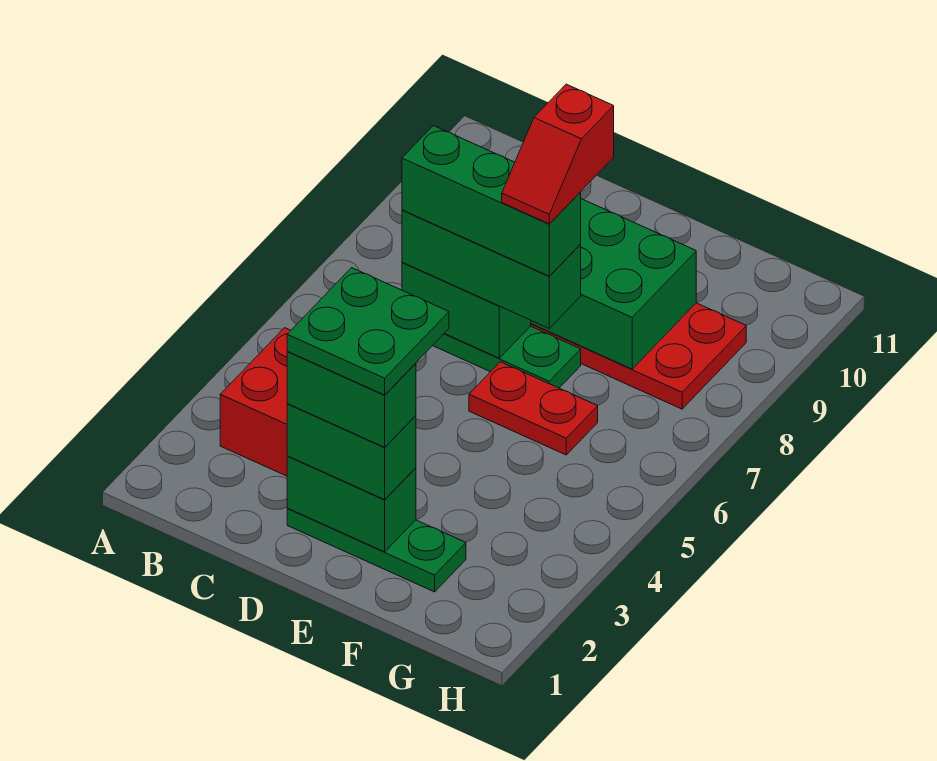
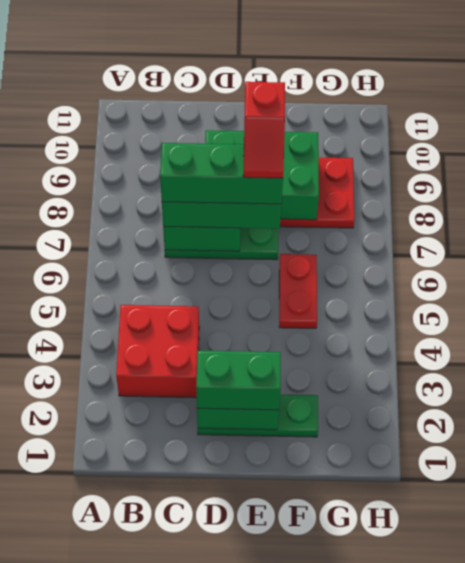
green 1x2 brick [287,351,416,447] -> none
green 2x2 plate [287,268,449,395] -> none
red 1x2 plate [469,362,598,455] -> red 1x2 plate turned to [279,254,317,328]

